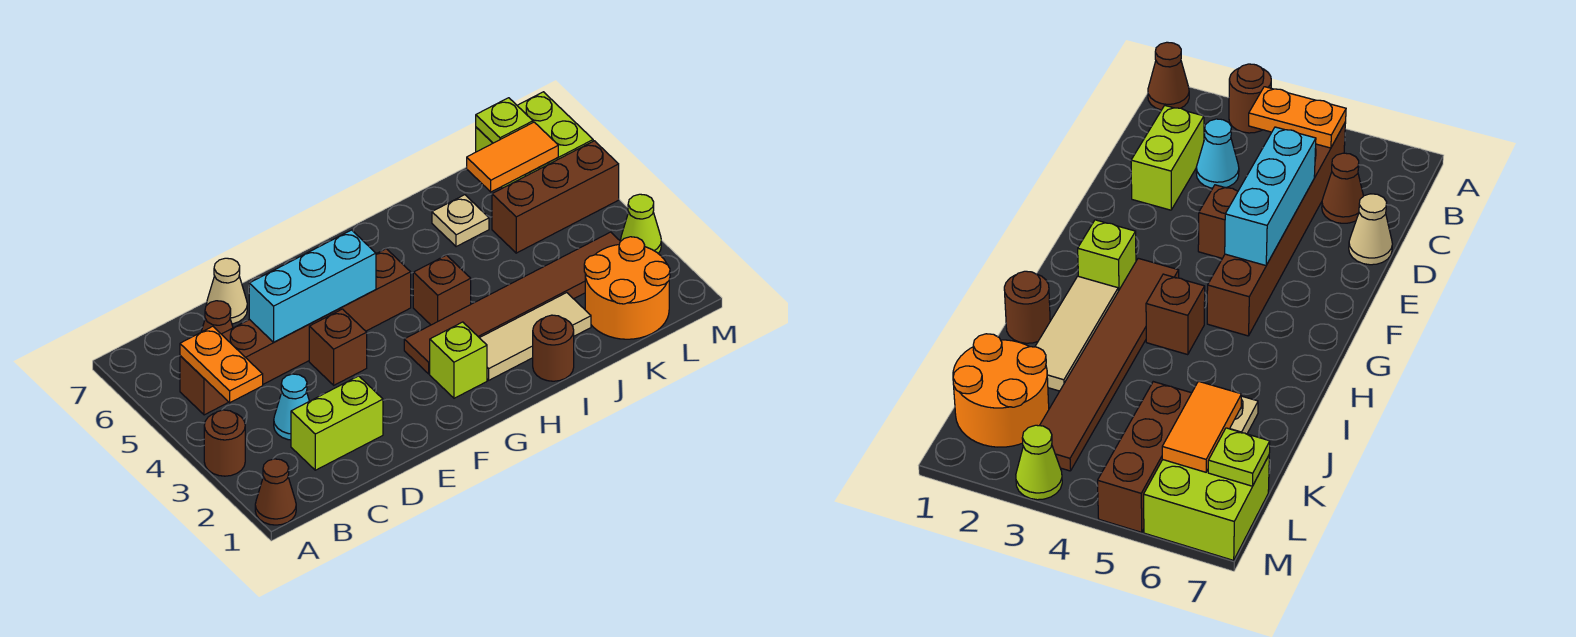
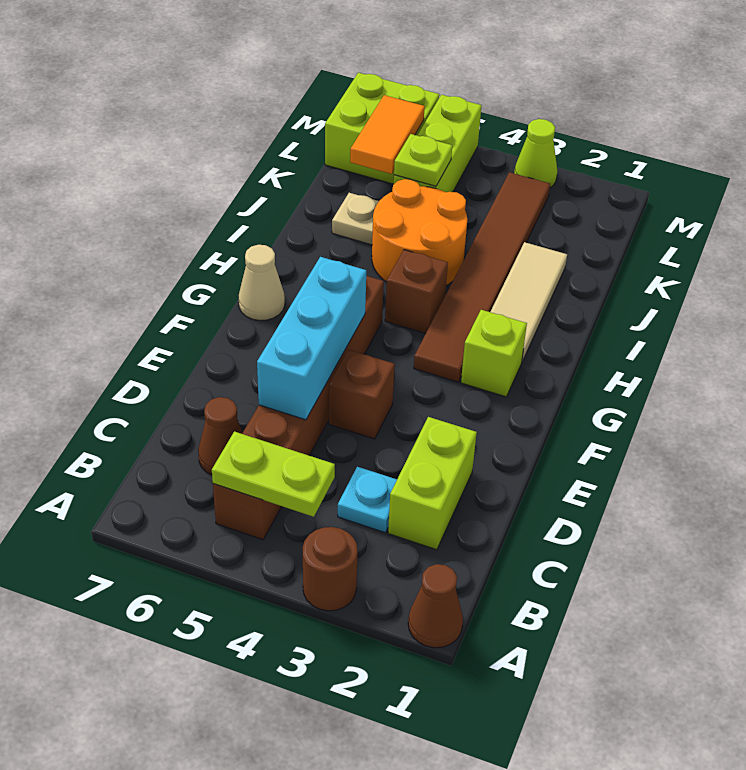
orange 1x2 plate [180,326,263,403] -> lime 1x2 plate [212,432,335,517]
cyan 1x1 cone [274,374,309,440] -> cyan 1x1 plate [338,467,397,533]
tan 1x1 cone [206,258,247,324] -> tan 1x1 cone moved to [239,245,285,321]
brown 1x1 round brick [533,315,574,381] -> none
orange 2x2 round brick [584,237,670,339] -> orange 2x2 round brick moved to [372,179,467,285]
brown 1x3 brick [492,141,619,253] -> lime 1x3 brick [394,95,482,192]
lime 1x1 plate [476,98,533,143] -> lime 1x1 plate moved to [394,134,452,186]

